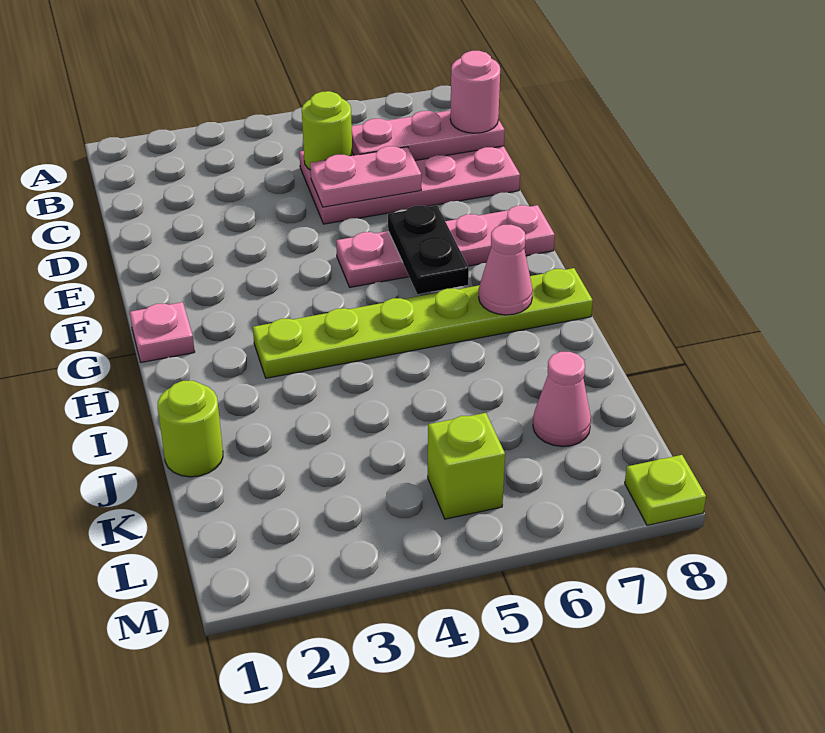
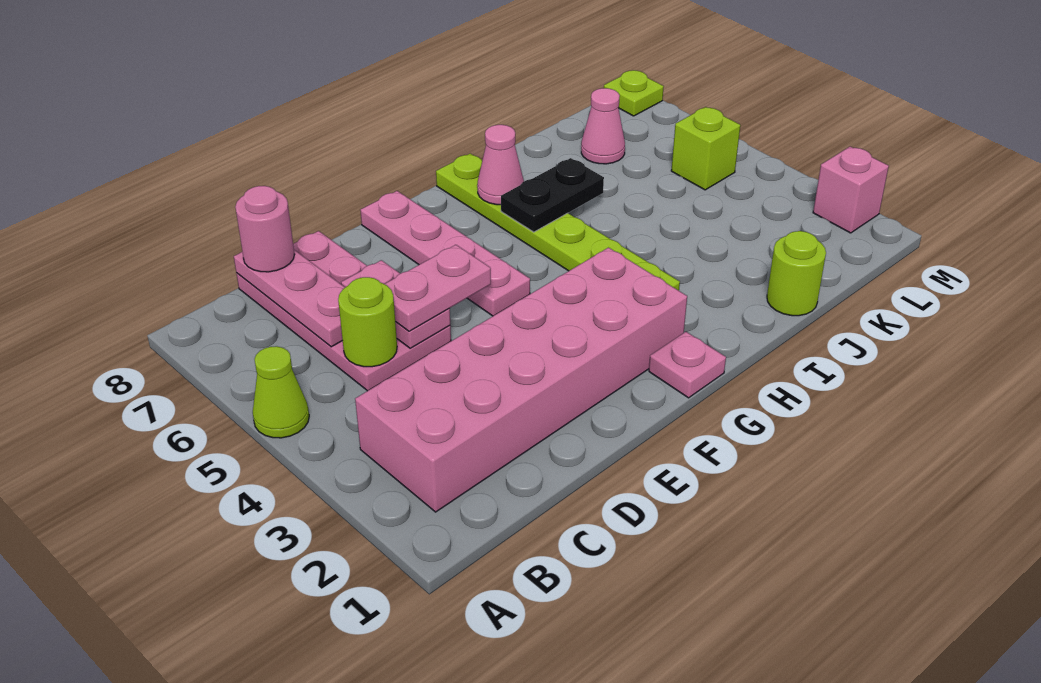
none -> lime 1x1 cone [253,346,309,438]
none -> pink 2x6 brick [355,248,687,512]
none -> pink 1x2 plate [385,245,491,331]
black 1x2 plate [388,205,469,294] -> black 1x2 plate moved to [501,158,604,232]
none -> pink 1x1 brick [813,147,889,233]

